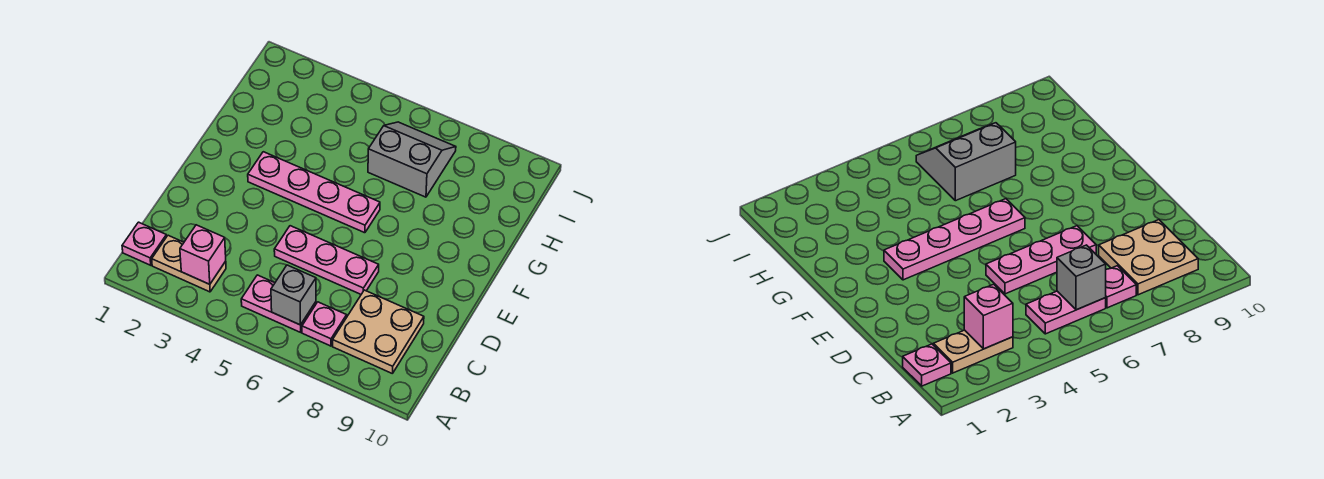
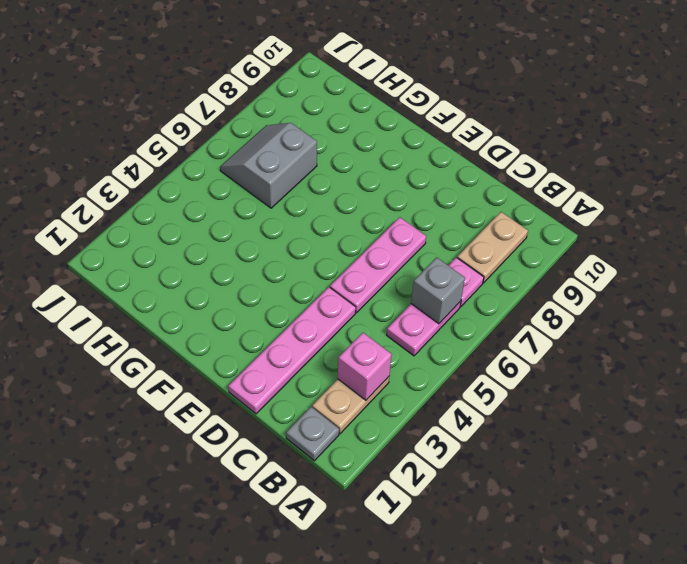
pink 1x1 plate [122,222,167,265] -> grey 1x1 plate [286,407,339,461]
tan 2x2 plate [333,290,424,374] -> tan 1x2 plate [457,212,528,283]
pink 1x4 plate [248,152,380,233] -> pink 1x4 plate moved to [228,287,356,414]

